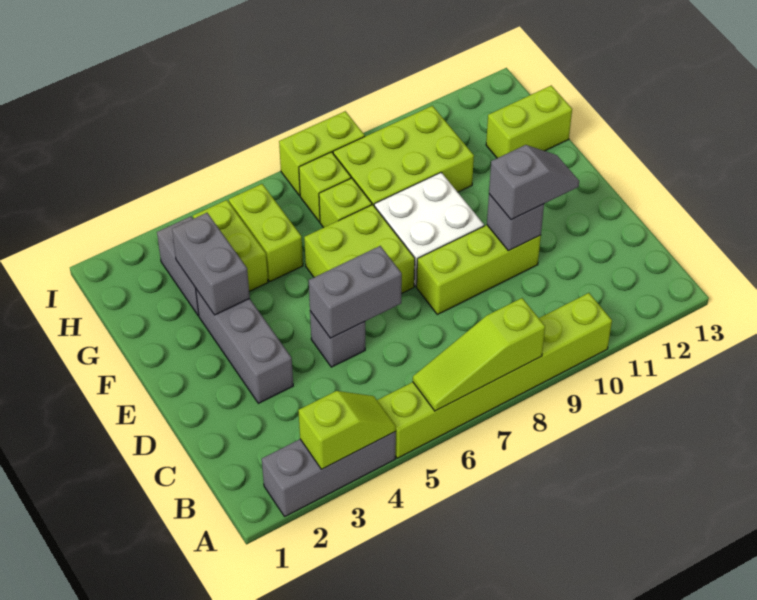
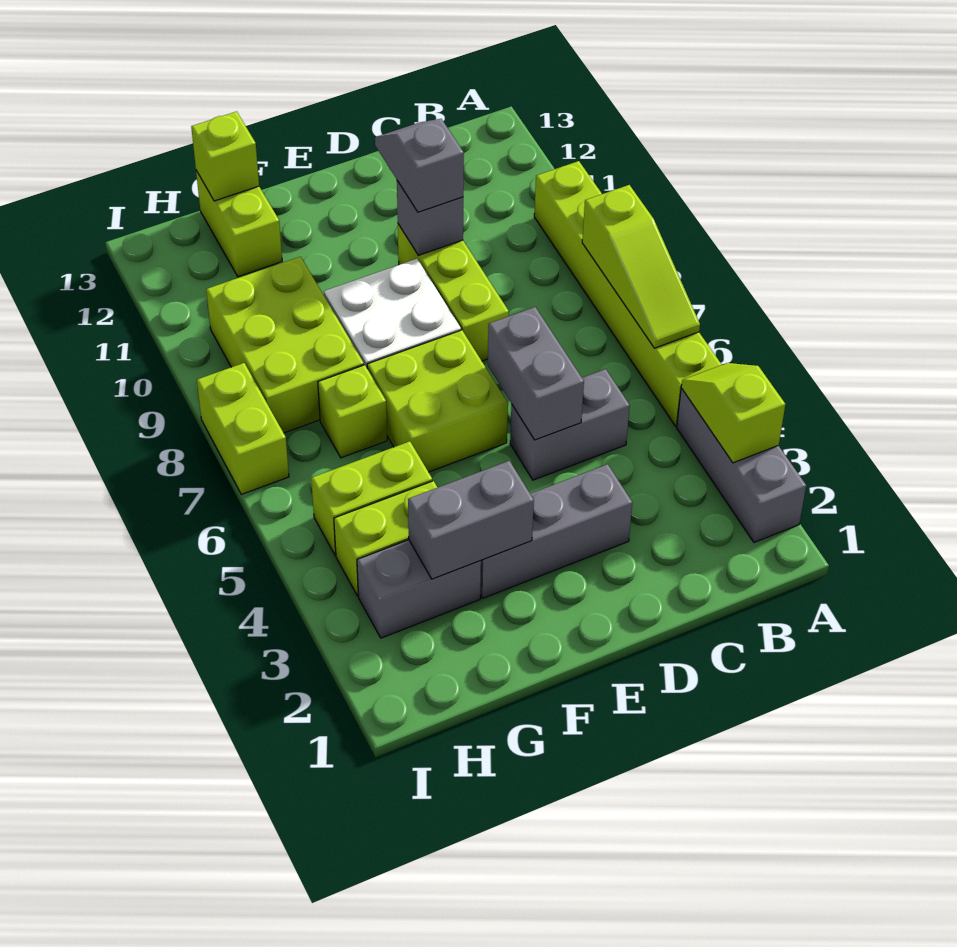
grey 1x1 brick [310,311,365,367] -> grey 1x2 brick [510,369,630,480]
lime 1x1 brick [299,152,351,222] -> lime 1x1 brick moved to [191,112,259,201]

